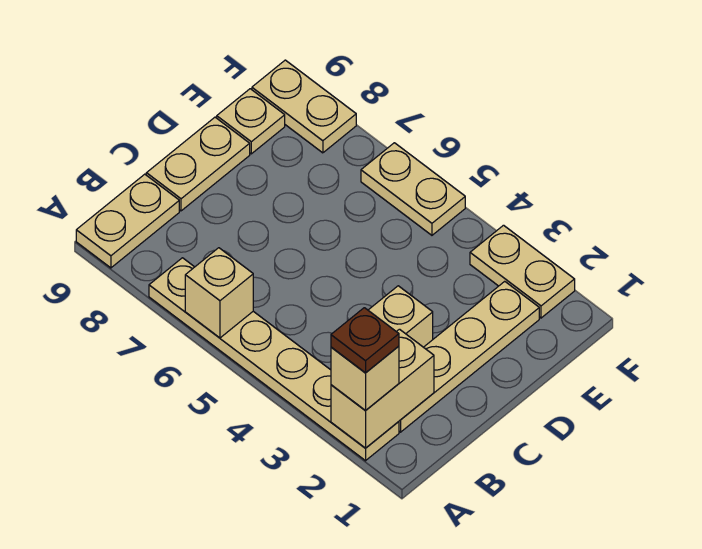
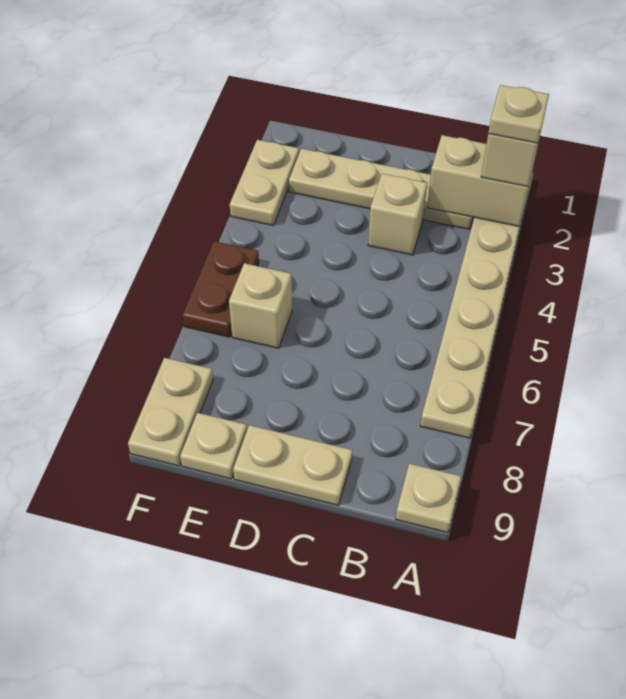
brown 1x1 plate [331,308,399,373] -> tan 1x1 plate [488,85,549,143]
tan 1x1 brick [185,248,253,338] -> tan 1x1 brick moved to [229,263,292,348]
tan 1x2 plate [76,174,179,268] -> tan 1x1 plate [396,464,461,532]
tan 1x2 plate [361,143,465,235] -> brown 1x2 plate [182,241,259,337]

